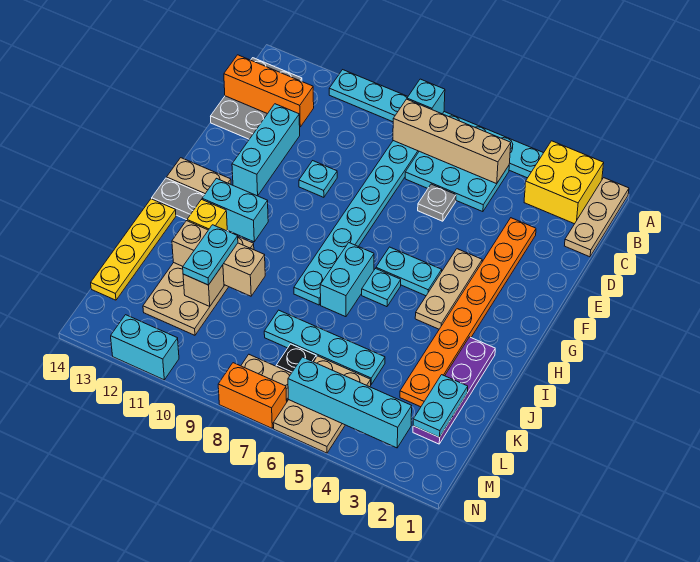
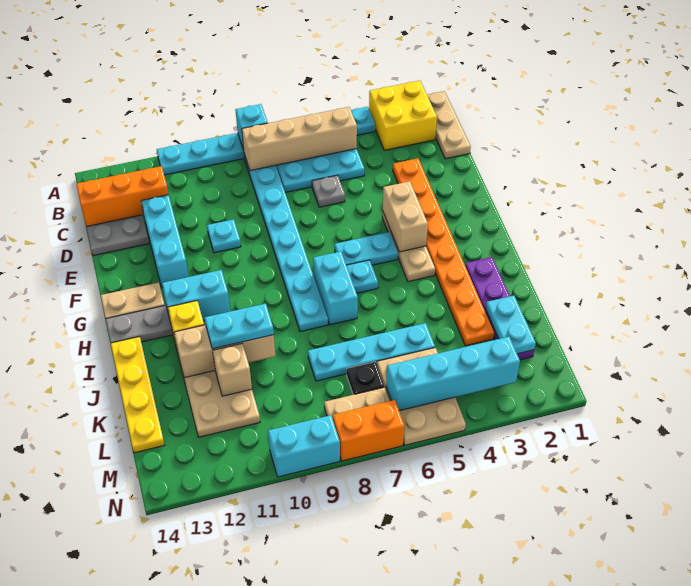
none -> tan 1x2 brick [382,181,428,252]
cyan 1x2 plate [183,225,238,285] -> cyan 1x2 plate turned to [205,303,274,349]
cyan 1x2 brick [111,315,179,380] -> cyan 1x2 brick moved to [268,415,340,477]

